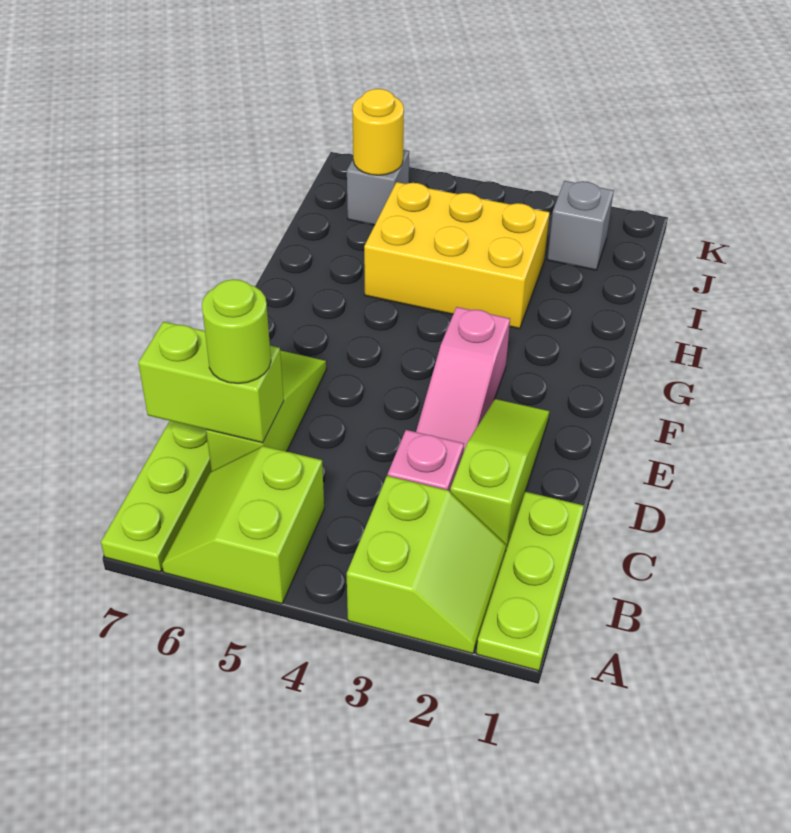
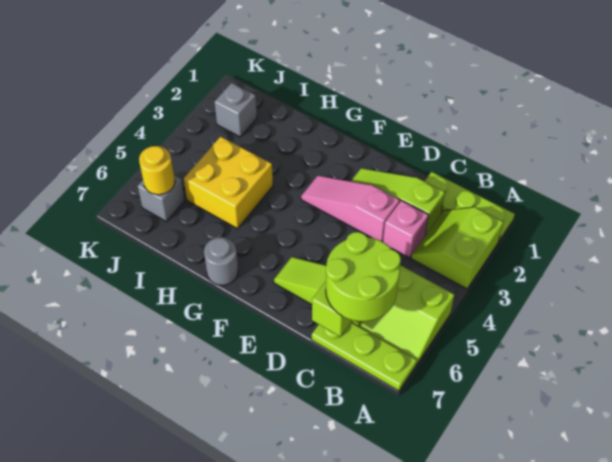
lime 2x2 slope [347,476,506,654] -> lime 2x2 slope turned to [411,207,503,289]
lime 1x1 round brick [202,279,271,384] -> lime 2x2 round brick [326,232,401,321]
pink 1x3 slope [416,307,510,453] -> pink 1x3 slope turned to [301,175,400,242]
none -> grey 1x1 round brick [204,237,238,285]
yellow 2x3 brick [364,182,550,329] -> yellow 2x2 brick [184,137,273,229]

